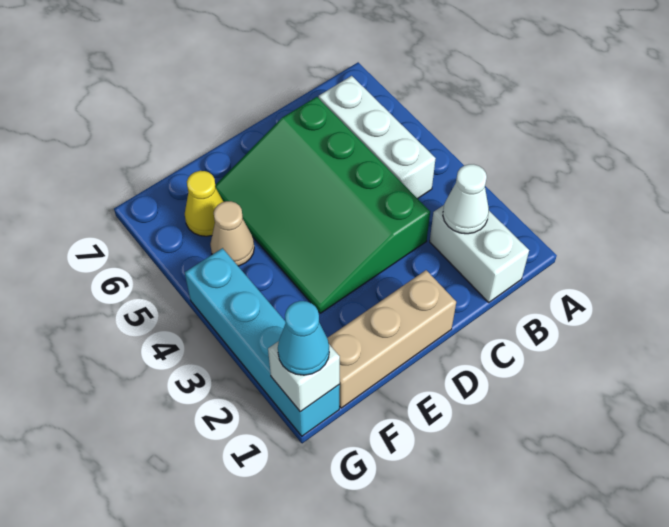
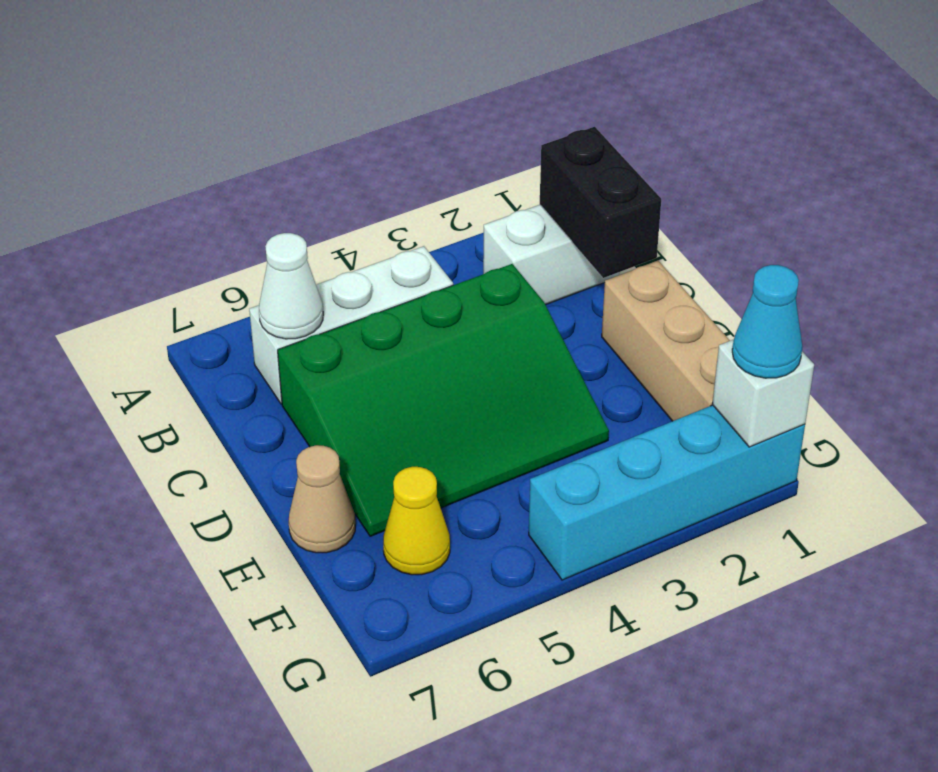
none -> black 1x2 brick [540,127,661,278]
white 1x1 cone [443,164,489,234] -> white 1x1 cone moved to [259,233,323,339]
tan 1x1 cone [210,201,254,266] -> tan 1x1 cone moved to [289,445,355,553]

